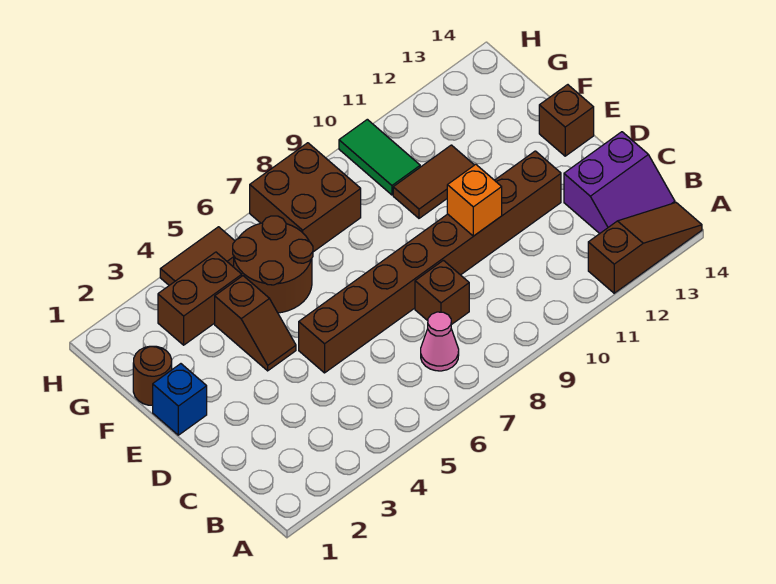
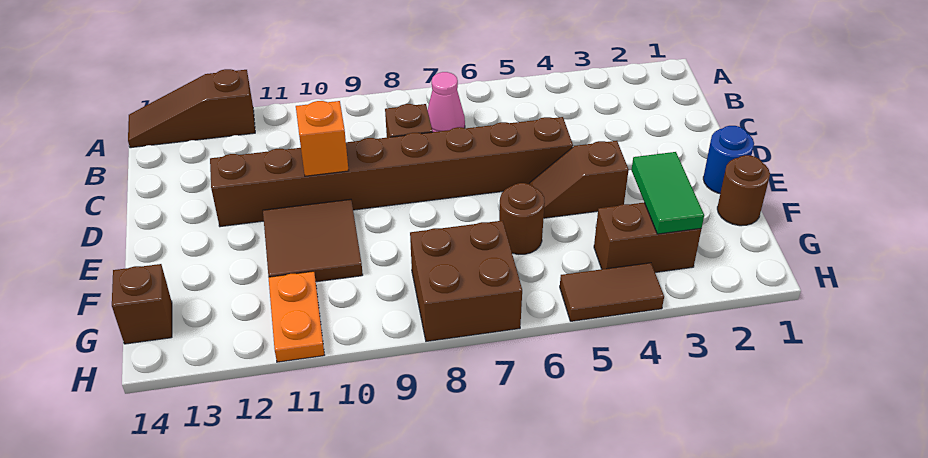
purple 2x2 slope [564,132,675,234] -> none
blue 1x1 brick [153,364,207,435] -> blue 1x1 round brick [703,126,754,193]
brown 1x2 slope [215,276,296,371] -> brown 1x2 slope turned to [530,141,629,218]
brown 1x1 brick [539,85,594,156] -> brown 1x1 brick moved to [112,264,172,344]
brown 2x2 round brick [233,216,313,313] -> brown 1x1 round brick [499,183,545,255]
brown 1x2 tile [393,145,474,218] -> brown 2x2 tile [263,199,363,282]
green 1x2 tile [339,119,420,195] -> green 1x2 tile moved to [632,152,704,234]
none -> orange 1x2 plate [268,271,324,362]

